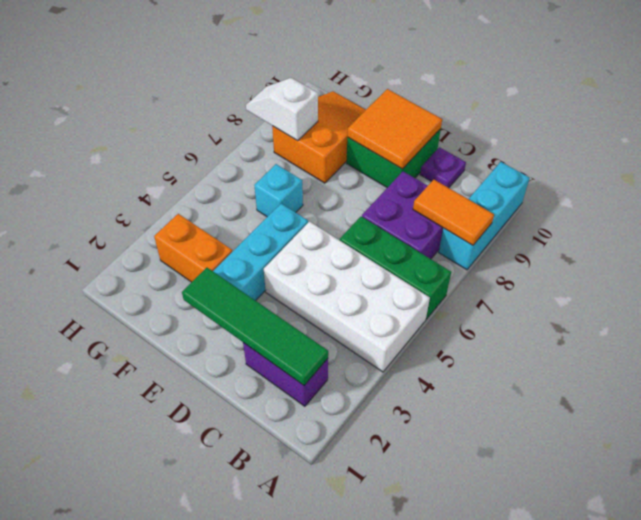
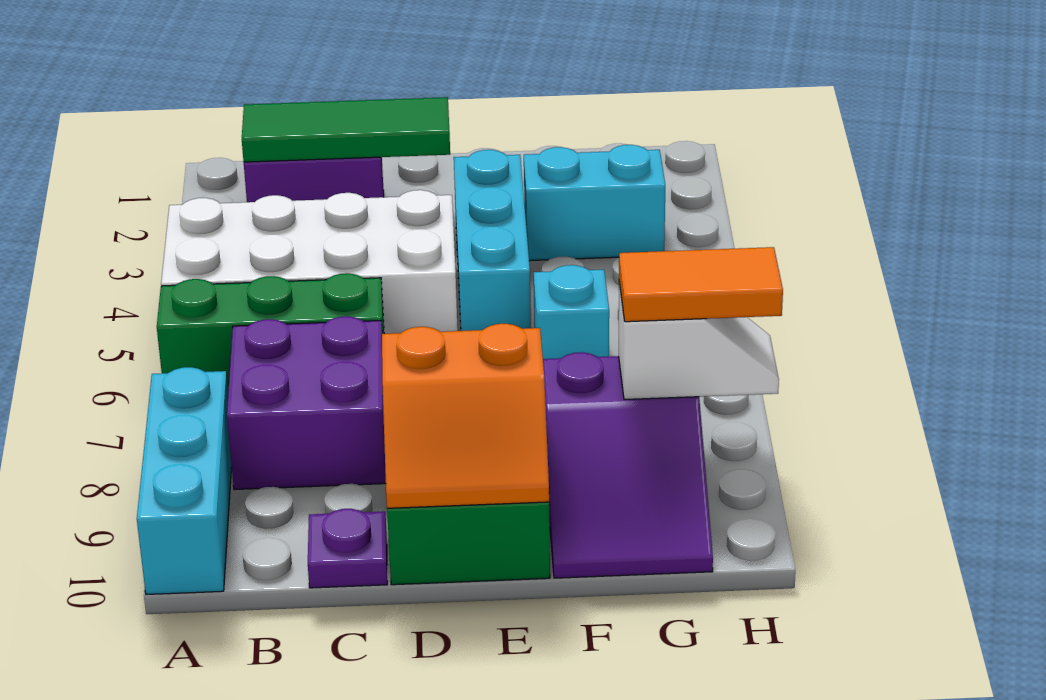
orange 1x2 tile [413,180,494,245] -> orange 1x2 tile moved to [619,247,783,322]
green 1x4 tile [182,268,328,385] -> green 1x3 tile [242,97,450,162]
orange 2x2 tile [347,89,442,169] -> orange 2x2 slope [382,324,549,508]
orange 1x2 brick [154,214,232,282] -> cyan 1x2 brick [524,145,665,261]
orange 2x3 slope [272,91,366,183] -> purple 2x3 slope [543,352,713,578]

